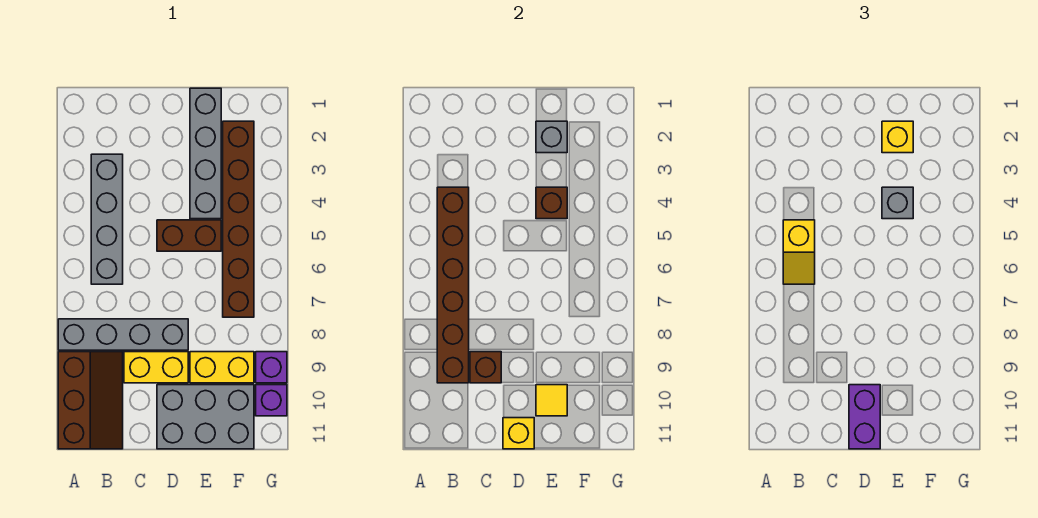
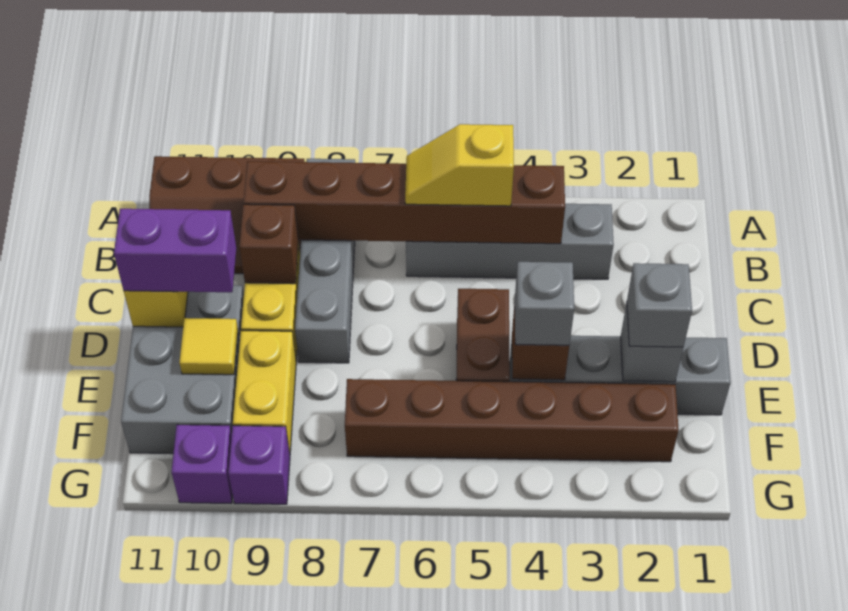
yellow 1x1 brick [882,121,913,153] -> grey 1x1 brick [627,263,692,347]

